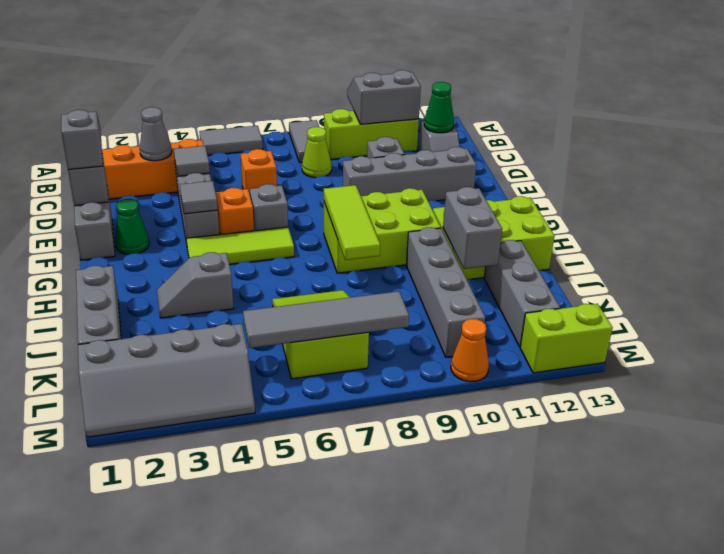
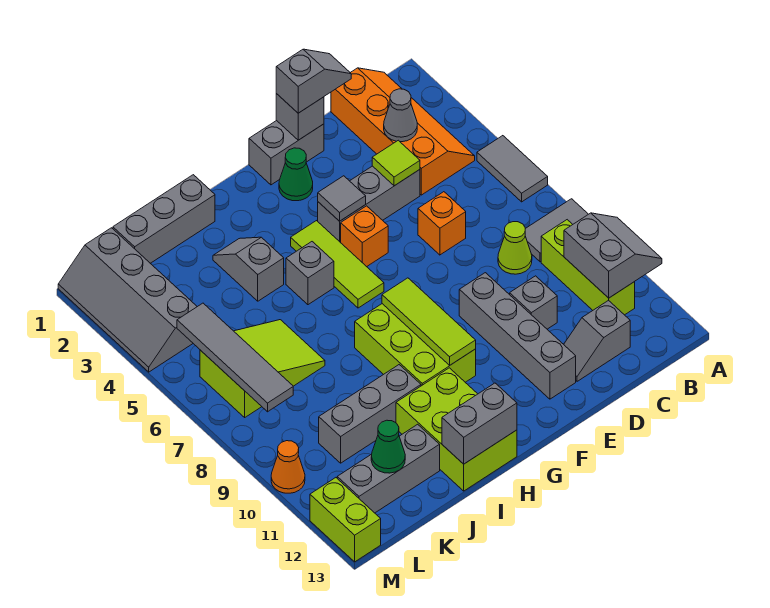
green 1x1 cone [424,82,454,133] -> green 1x1 cone moved to [371,420,405,473]
grey 1x1 tile [174,146,210,176] -> lime 1x1 tile [372,140,420,186]
grey 1x1 brick [250,184,288,231] -> grey 1x1 brick moved to [286,242,334,305]
lime 1x3 tile [324,185,380,260] -> lime 1x3 tile turned to [382,278,476,365]
grey 1x4 brick [406,227,485,357] -> grey 1x3 brick [319,365,421,463]
grey 1x2 brick [443,187,502,269] -> grey 1x2 brick moved to [442,383,517,464]

